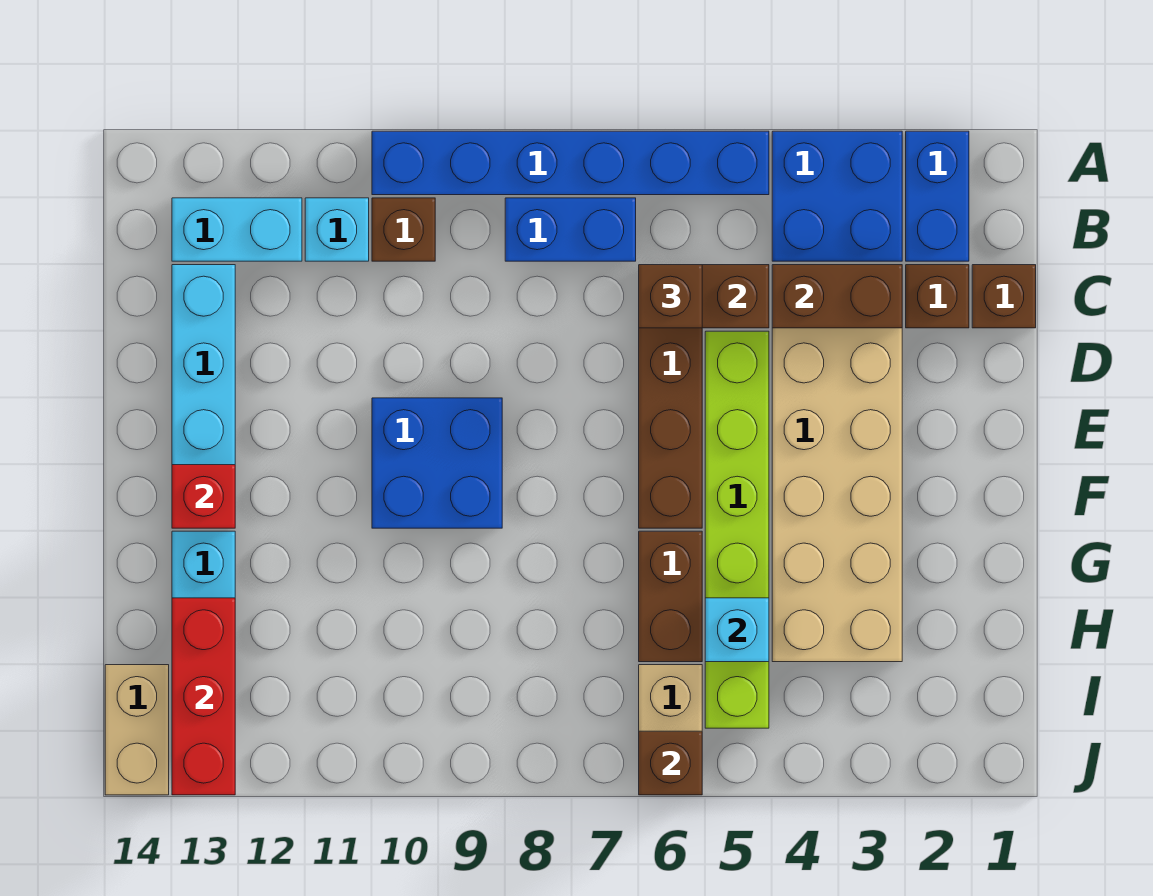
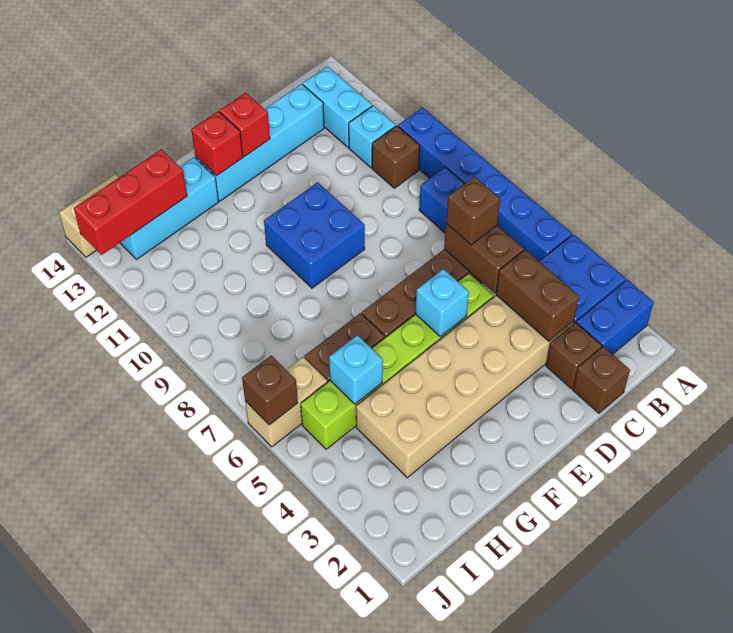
none -> cyan 1x1 brick [415,269,469,337]
none -> red 1x1 brick [219,93,270,157]

